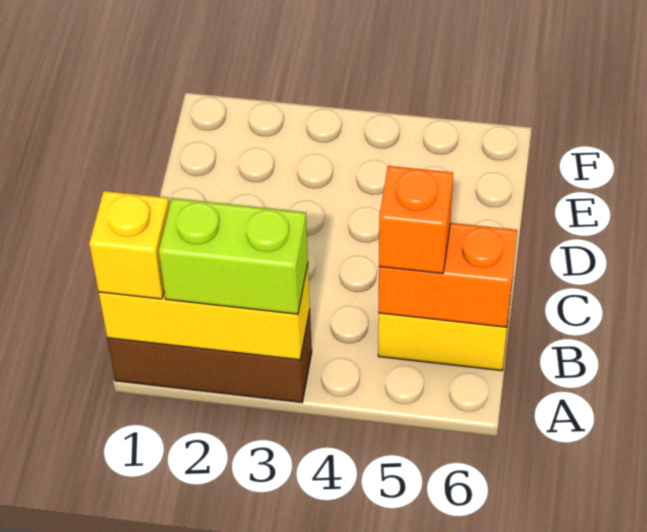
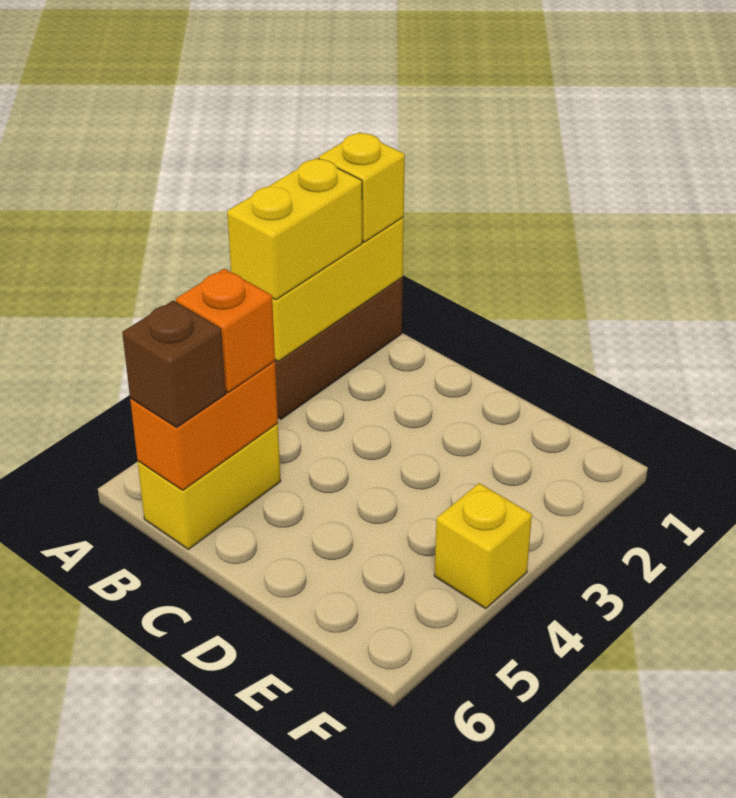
lime 1x2 brick [159,198,308,314] -> yellow 1x2 brick [227,158,362,300]
none -> brown 1x1 brick [122,300,226,427]
none -> yellow 1x1 brick [434,483,532,608]

